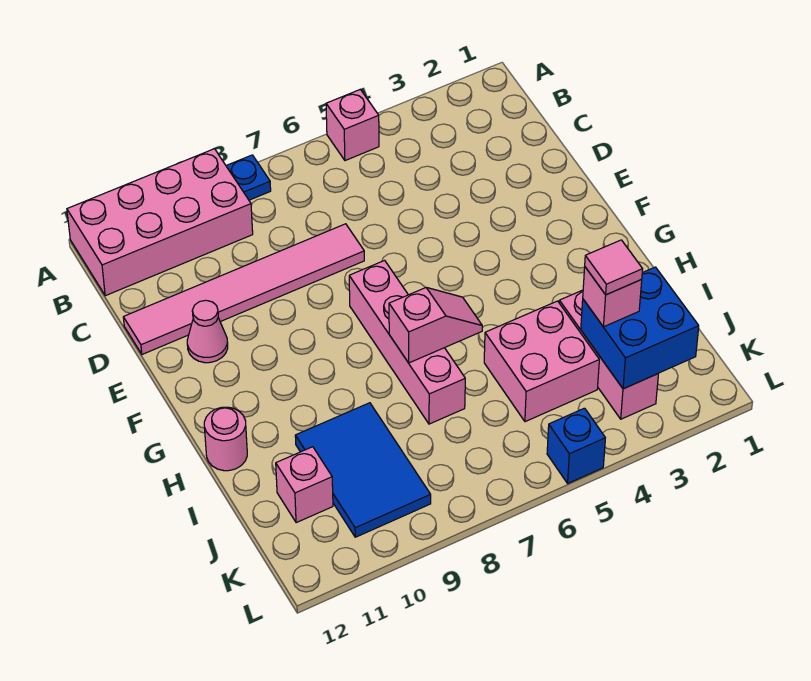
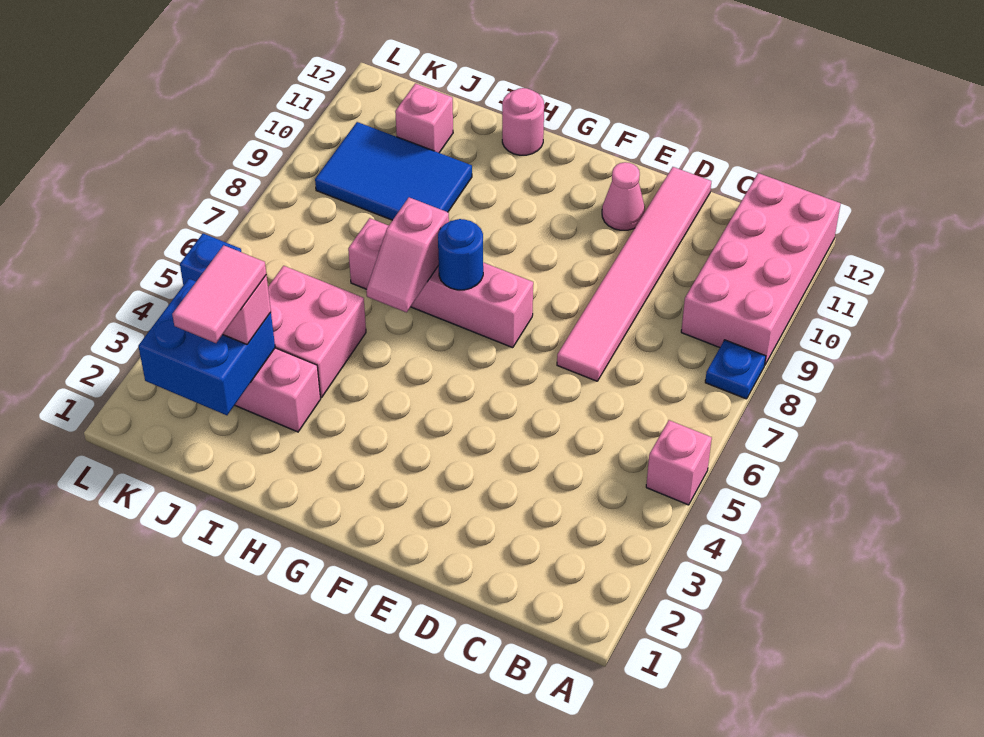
none -> blue 1x1 round brick [438,219,483,290]
pink 1x1 tile [585,240,643,295] -> pink 1x2 tile [172,245,266,343]

